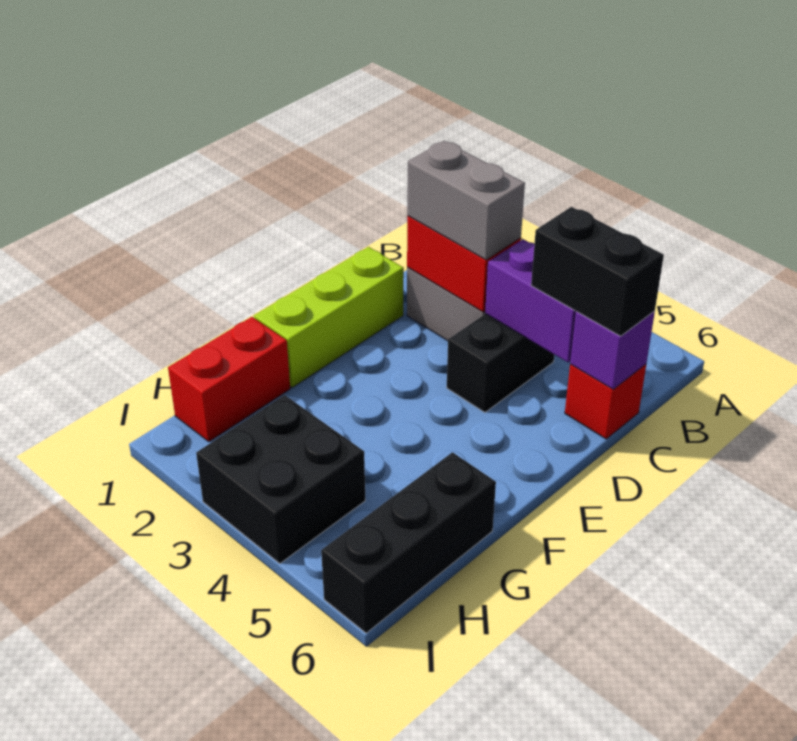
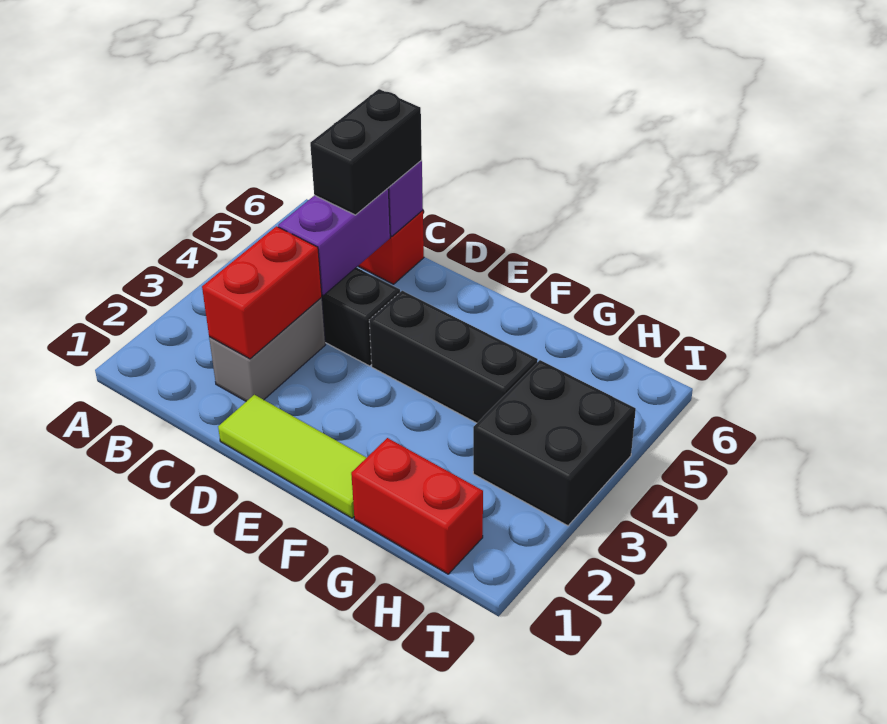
grey 1x2 brick [407,141,525,260] -> none
lime 1x3 brick [254,247,404,387] -> lime 1x3 tile [218,395,367,518]
black 1x3 brick [321,452,496,633] -> black 1x3 brick moved to [369,291,538,423]

